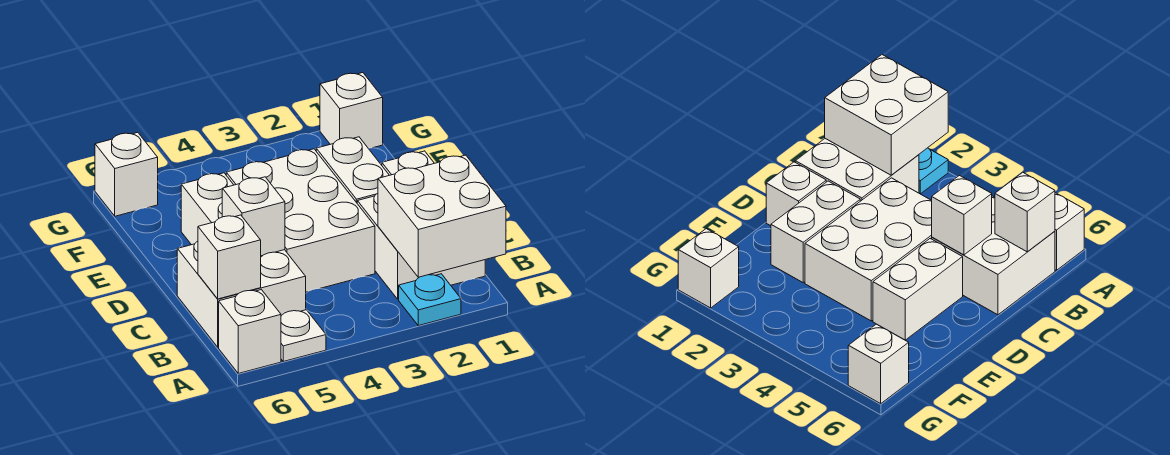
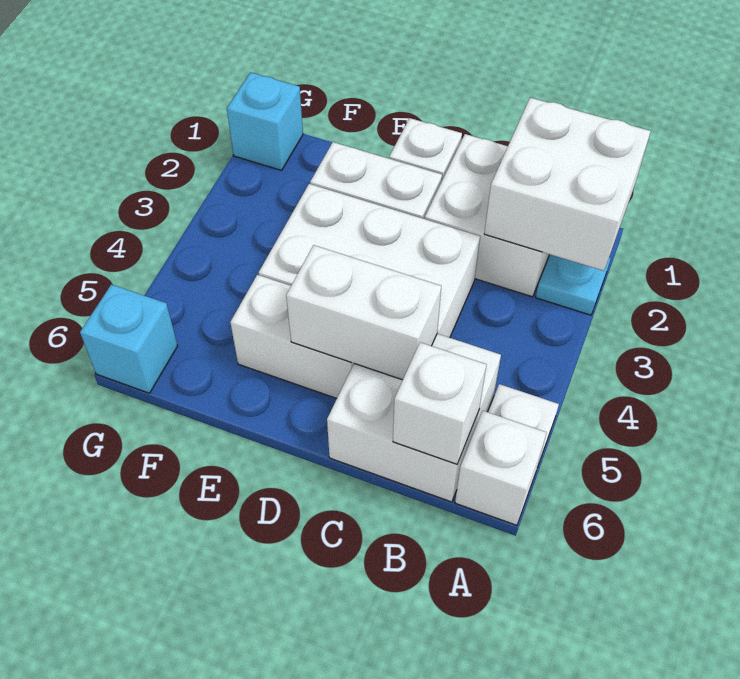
white 1x1 brick [222,177,285,256] -> white 1x2 brick [286,245,441,380]
white 1x1 brick [320,73,383,148] -> cyan 1x1 brick [227,72,303,170]
white 1x1 brick [95,132,158,216] -> cyan 1x1 brick [80,284,178,393]

